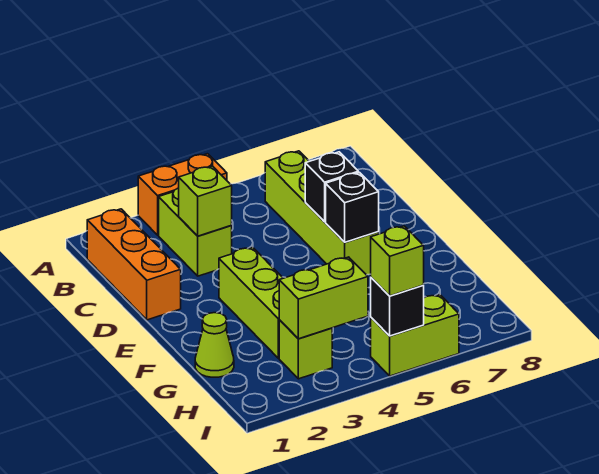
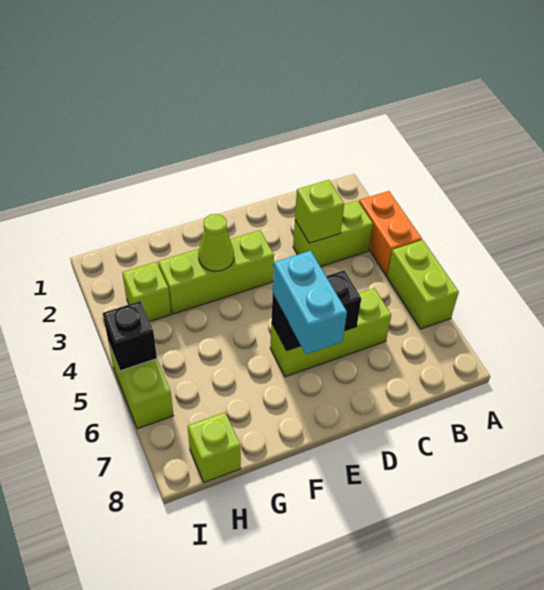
orange 1x3 brick [87,209,181,320] -> none
lime 1x4 brick [265,151,379,275] -> lime 1x3 brick [270,288,391,377]
none -> cyan 1x2 brick [273,251,347,354]
lime 1x1 cone [195,313,234,377] -> lime 1x1 cone moved to [198,214,234,271]
lime 1x2 brick [279,257,368,339] -> lime 1x2 brick moved to [387,240,459,329]
lime 1x1 brick [371,226,424,296] -> lime 1x1 brick moved to [188,412,241,483]

